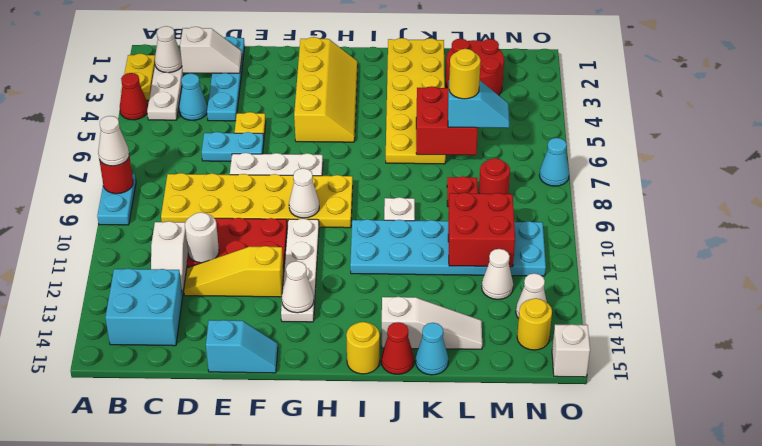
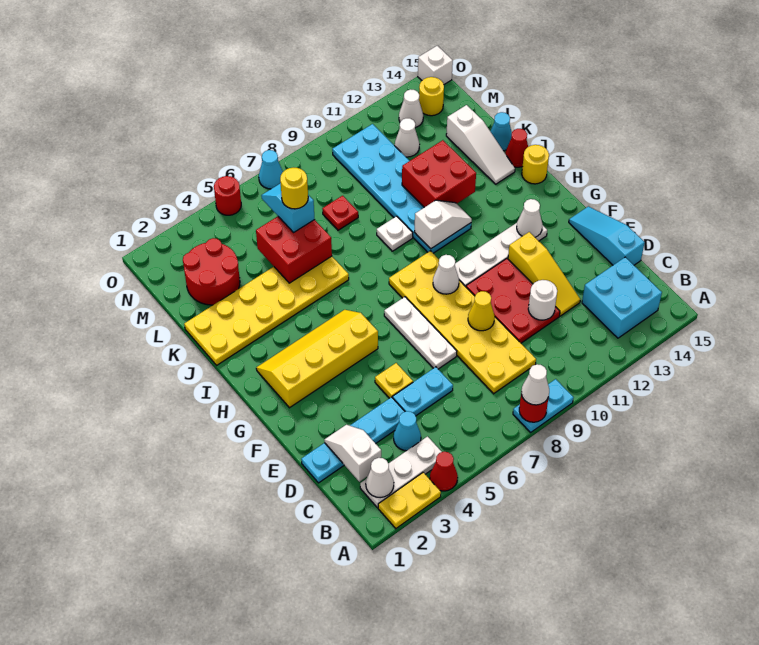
white 1x2 slope [151,221,188,295] -> white 1x2 slope moved to [415,200,472,249]
cyan 1x2 plate [202,132,264,161] -> cyan 1x2 plate turned to [393,367,453,416]
none -> yellow 1x1 cone [468,291,495,331]
cyan 1x2 slope [206,320,278,373] -> cyan 1x3 slope [569,206,645,265]
white 1x3 slope [382,297,482,349] -> white 1x3 slope turned to [446,105,515,184]
red 2x2 brick [448,193,515,267] -> red 2x2 brick moved to [402,140,476,207]
red 1x1 round brick [479,158,510,194] -> red 1x1 round brick moved to [214,176,241,215]

